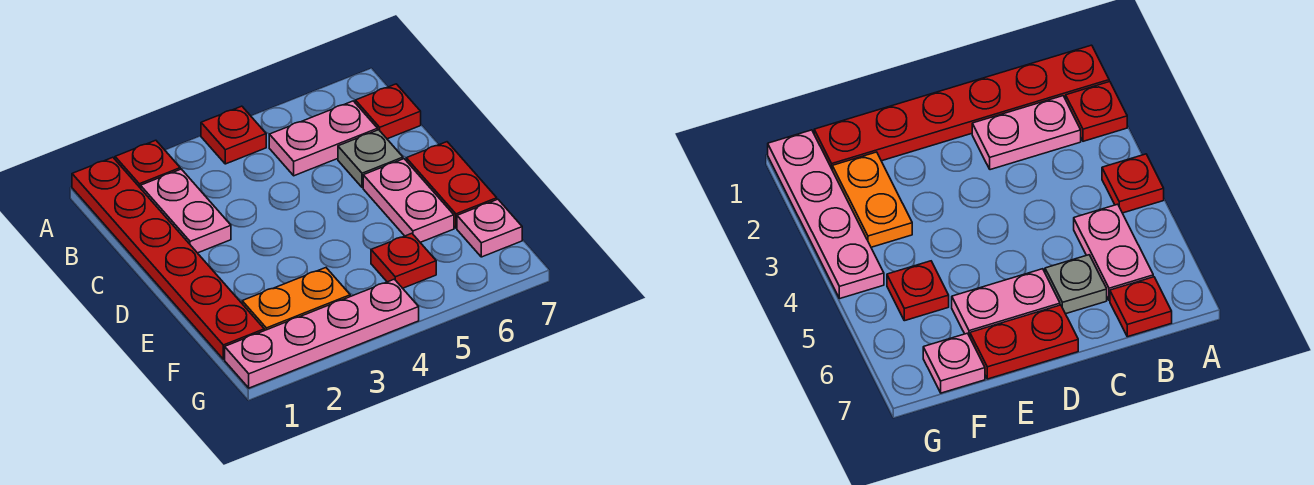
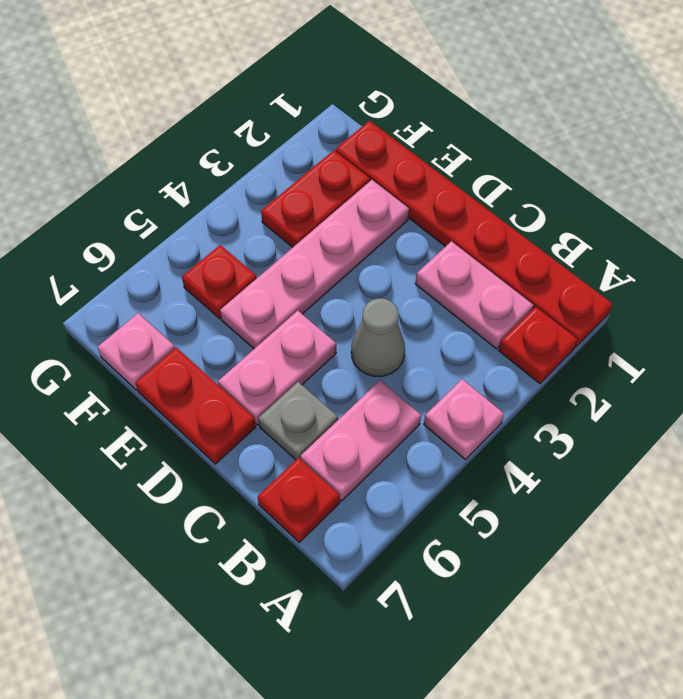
red 1x1 plate [201,106,266,164] -> pink 1x1 plate [424,379,504,459]
none -> grey 1x1 cone [351,298,405,376]
pink 1x2 plate [363,159,454,242] -> pink 1x2 plate turned to [218,311,336,425]
orange 1x2 plate [242,268,350,331] -> red 1x2 plate [261,150,370,247]
pink 1x4 plate [225,279,419,388] -> pink 1x4 plate moved to [220,180,409,349]

